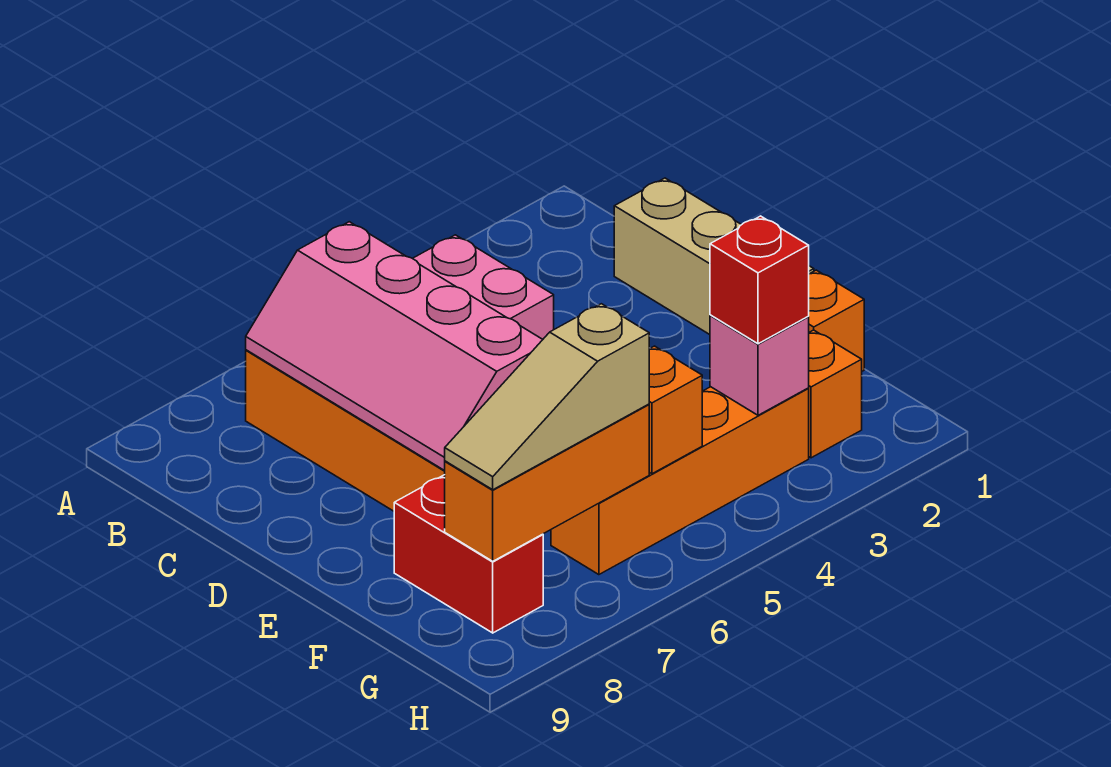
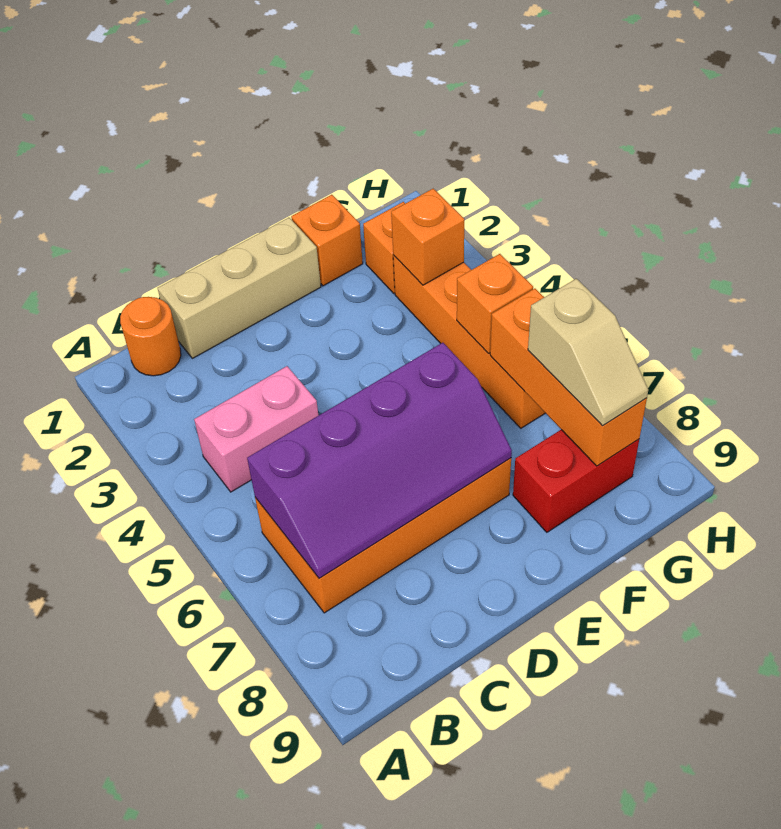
none -> orange 1x1 round brick [120,297,181,376]
pink 2x4 slope [246,222,543,471] -> purple 2x4 slope [247,343,512,578]
pink 1x1 brick [710,315,809,415] -> orange 1x1 brick [391,189,464,285]
red 1x1 brick [710,216,809,344] -> none
tan 1x3 slope [445,304,649,490] -> tan 1x2 slope [528,279,648,426]

